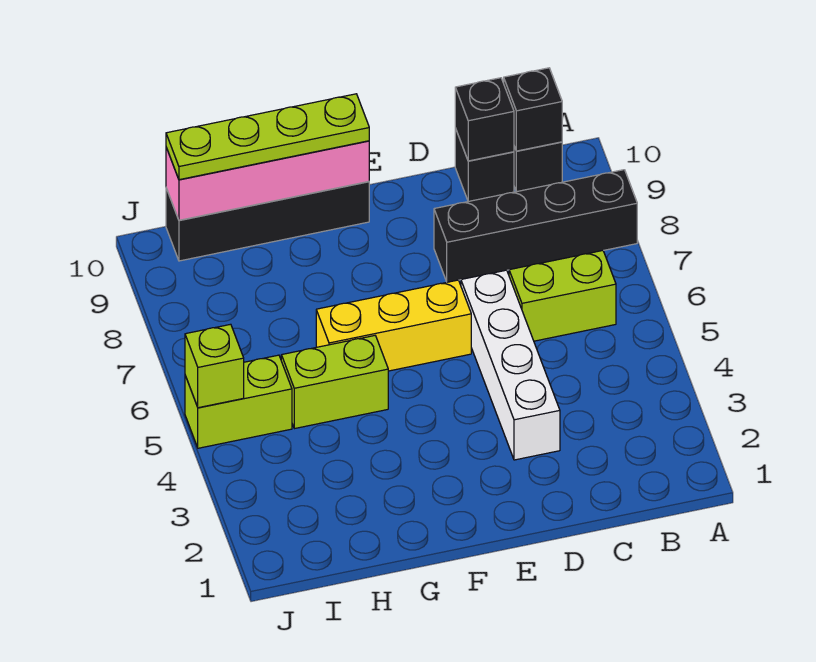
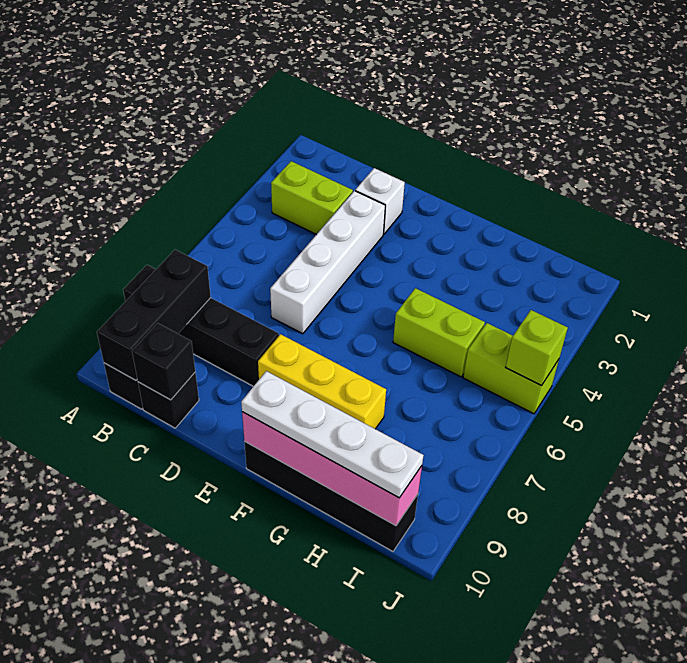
lime 1x2 brick [509,251,616,341] -> lime 1x2 brick moved to [271,161,353,235]
black 1x1 brick [504,68,562,151] -> black 1x3 brick [97,250,211,380]
none -> white 1x1 brick [355,168,405,234]
yellow 1x3 brick [316,280,471,371] -> yellow 1x3 brick moved to [258,334,386,429]
lime 1x4 plate [166,94,369,180] -> white 1x4 plate [241,371,424,498]

